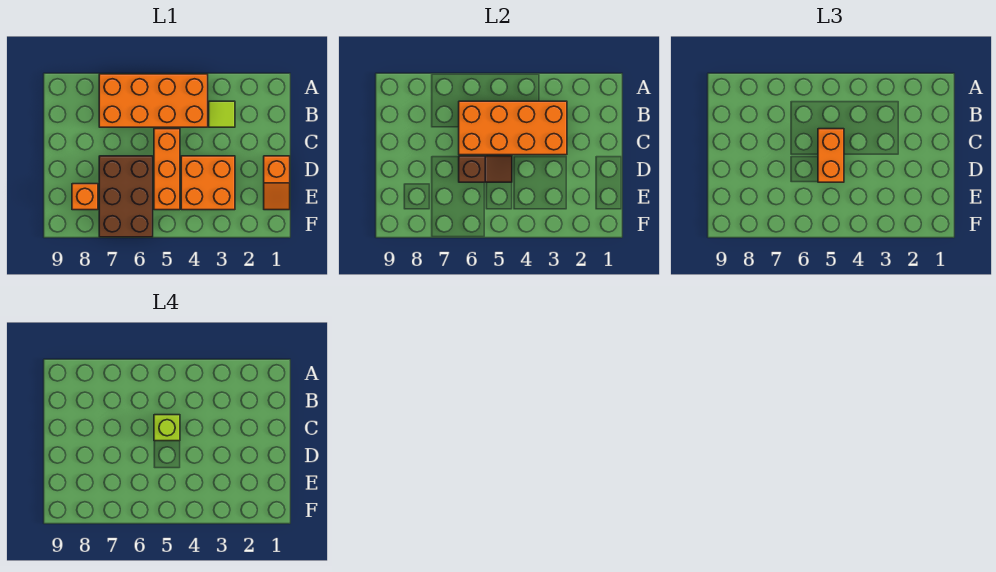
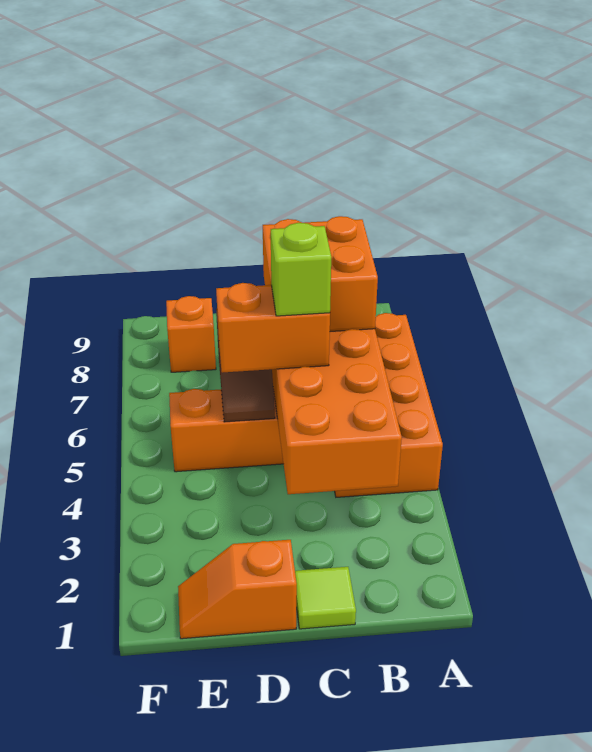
lime 1x1 tile [209,101,235,127] -> lime 1x1 tile moved to [295,567,356,629]
orange 2x2 brick [181,156,235,210] -> orange 2x2 brick moved to [263,216,378,331]
brown 2x3 brick [99,156,153,237] -> none

